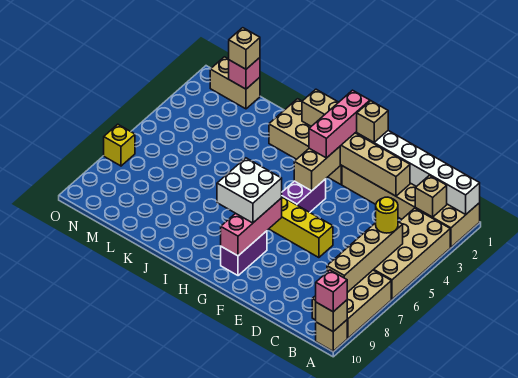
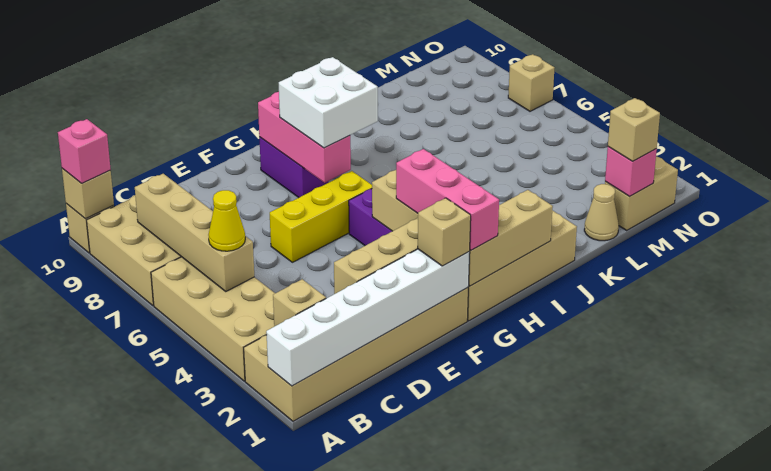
yellow 1x1 round brick [376,197,398,233] -> yellow 1x1 cone [209,190,245,251]
none -> tan 1x1 cone [584,184,619,241]
yellow 1x1 brick [104,124,135,166] -> tan 1x1 brick [508,54,554,111]

